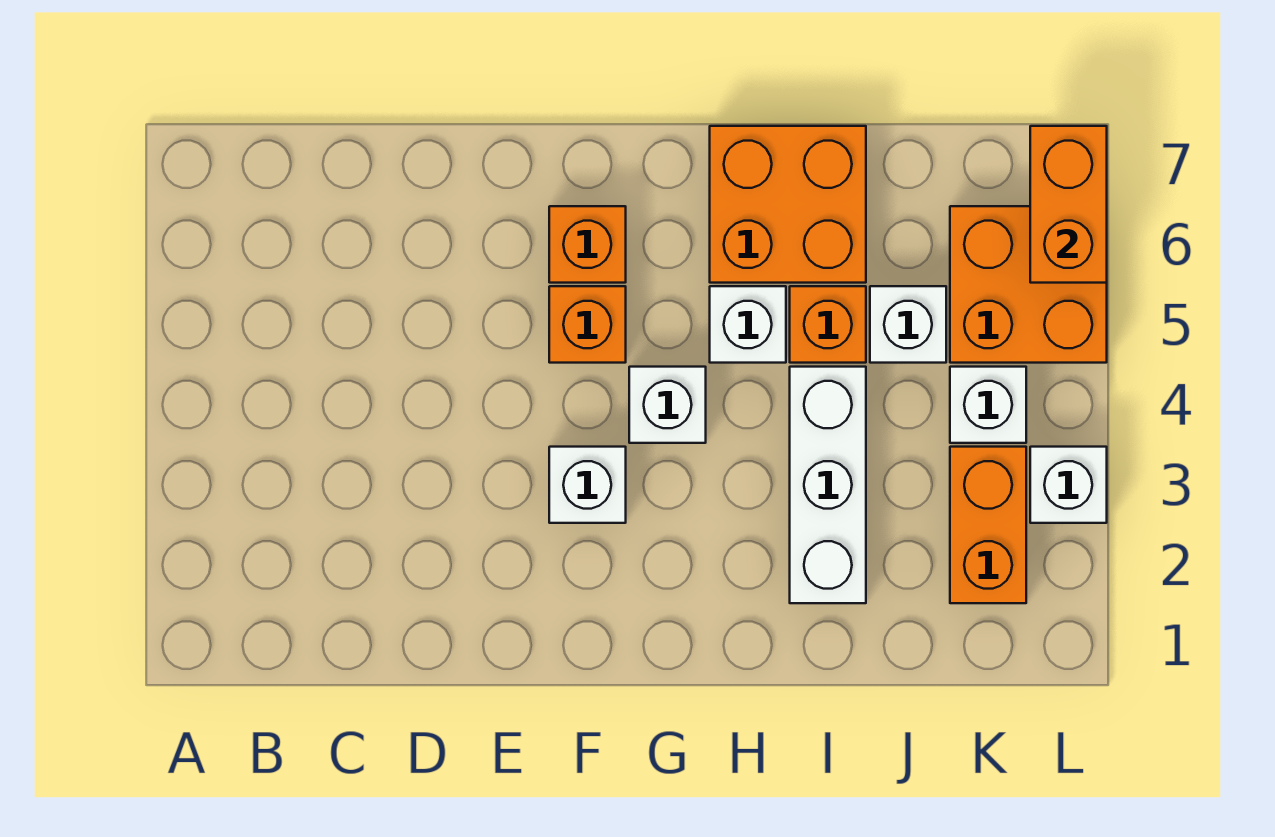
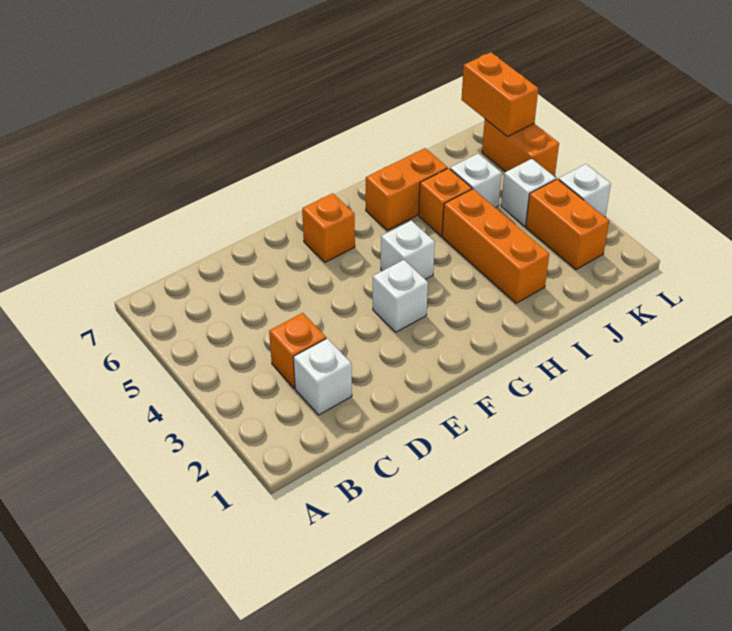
orange 1x1 brick [549,286,626,363] -> orange 1x1 brick moved to [269,313,326,388]
white 1x1 brick [710,286,786,363] -> white 1x1 brick moved to [293,338,352,415]
orange 2x2 brick [710,126,866,283] -> orange 1x2 brick [366,148,448,230]
white 1x3 brick [790,367,866,603] -> orange 1x3 brick [442,189,549,303]
orange 2x2 brick [950,206,1107,363] -> orange 1x2 brick [482,119,559,177]

